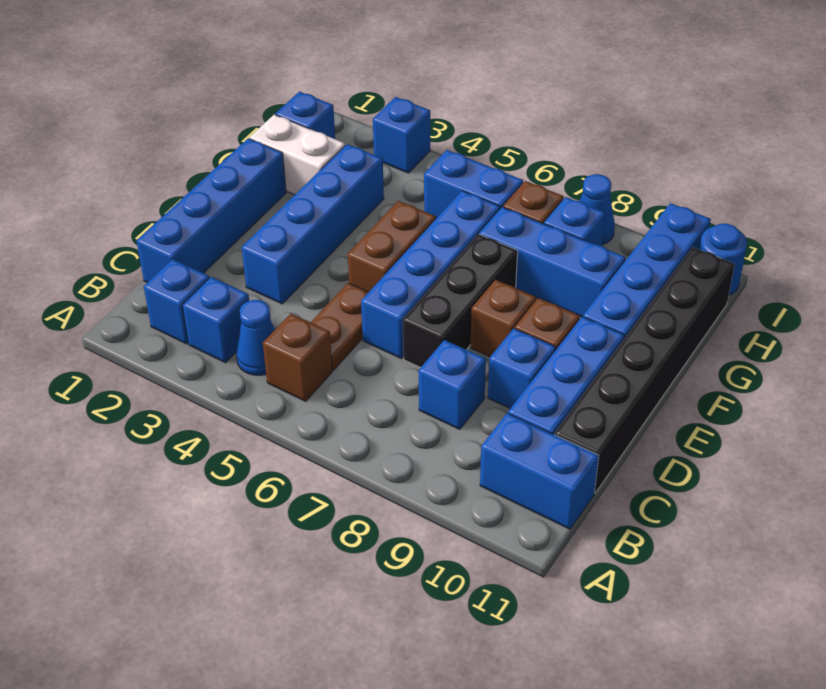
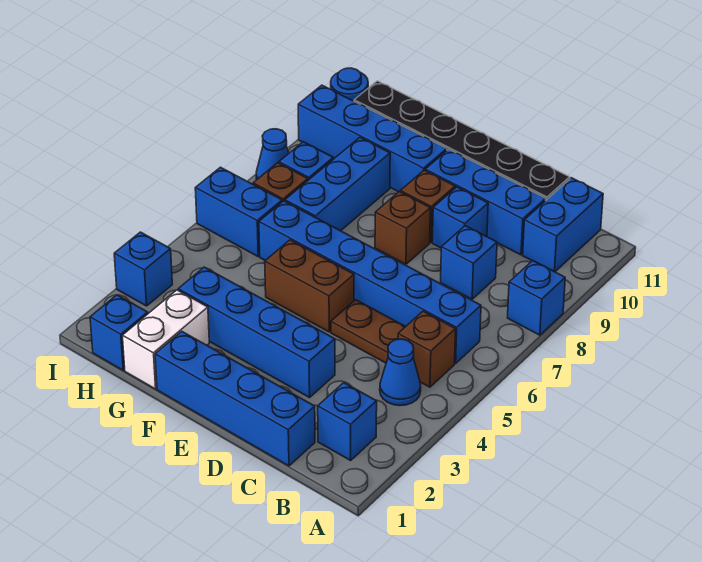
blue 1x1 brick [183,277,249,363] -> blue 1x1 brick moved to [508,261,565,335]
blue 1x4 brick [361,191,500,359] -> blue 1x6 brick [259,201,481,363]
black 1x3 brick [403,234,518,367] -> none
blue 1x2 brick [424,150,523,219] -> blue 1x2 brick turned to [195,167,282,256]

